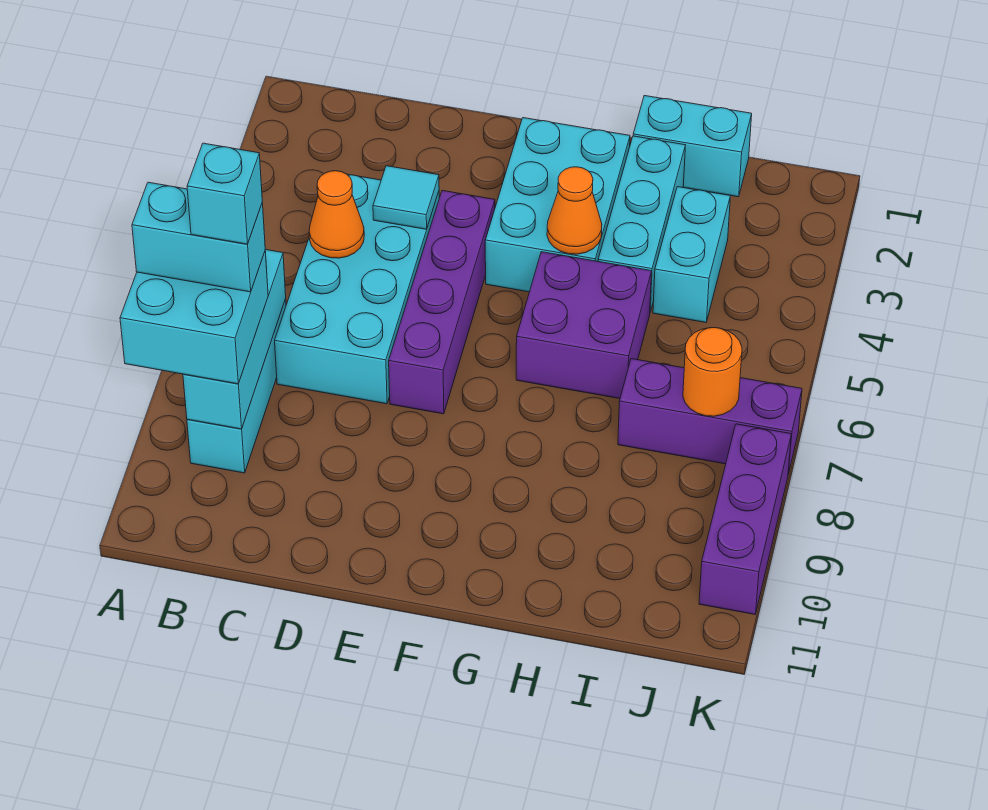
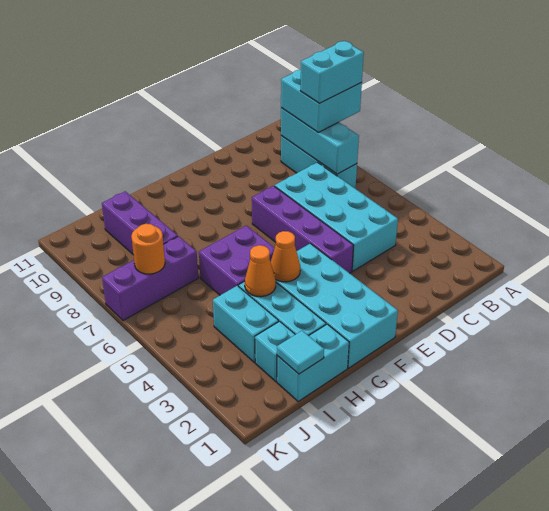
cyan 1x1 brick [187,143,262,244] -> cyan 1x1 brick moved to [255,321,295,382]
orange 1x1 cone [309,171,364,258] -> orange 1x1 cone moved to [245,245,276,297]
cyan 1x1 tile [373,166,439,229] -> cyan 1x1 tile moved to [277,331,324,374]
cyan 2x3 brick [485,118,630,292] -> cyan 2x4 brick [276,243,398,368]
purple 1x3 brick [699,424,791,614] -> purple 1x3 brick moved to [102,191,178,254]

